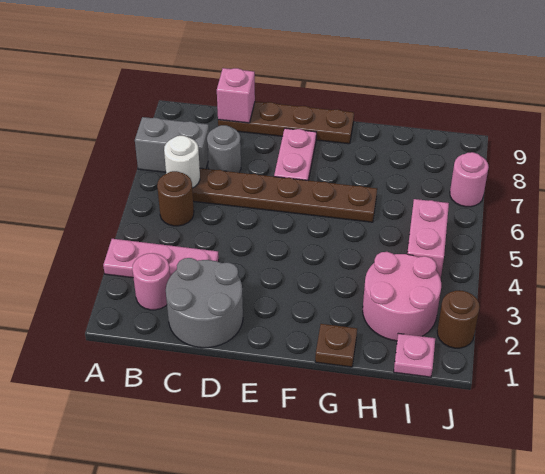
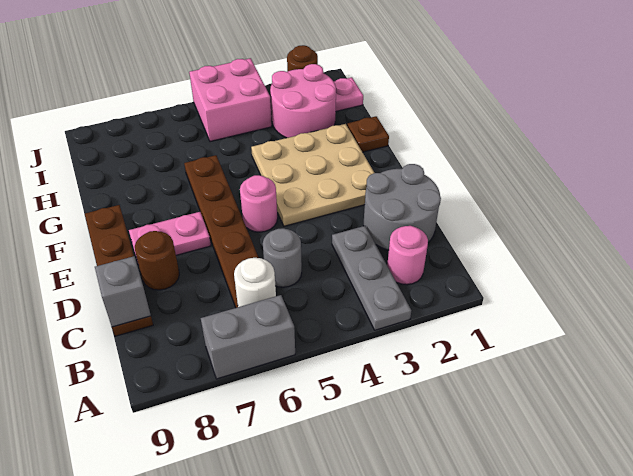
pink 1x3 plate [103,239,219,278] -> grey 1x3 plate [332,226,411,330]
grey 1x2 brick [135,117,209,172] -> grey 1x2 brick turned to [201,295,295,379]
brown 1x1 round brick [157,171,194,226] -> brown 1x1 round brick moved to [135,231,179,290]
grey 1x1 round brick [207,125,241,173] -> grey 1x1 round brick moved to [263,228,302,287]
pink 1x1 brick [217,68,255,123] -> grey 1x1 brick [95,256,151,327]
none -> tan 3x3 plate [251,124,374,226]
pink 1x2 brick [407,199,449,279] -> pink 2x2 brick [189,58,272,142]
pink 1x1 round brick [450,152,489,207] -> pink 1x1 round brick moved to [240,175,278,232]

